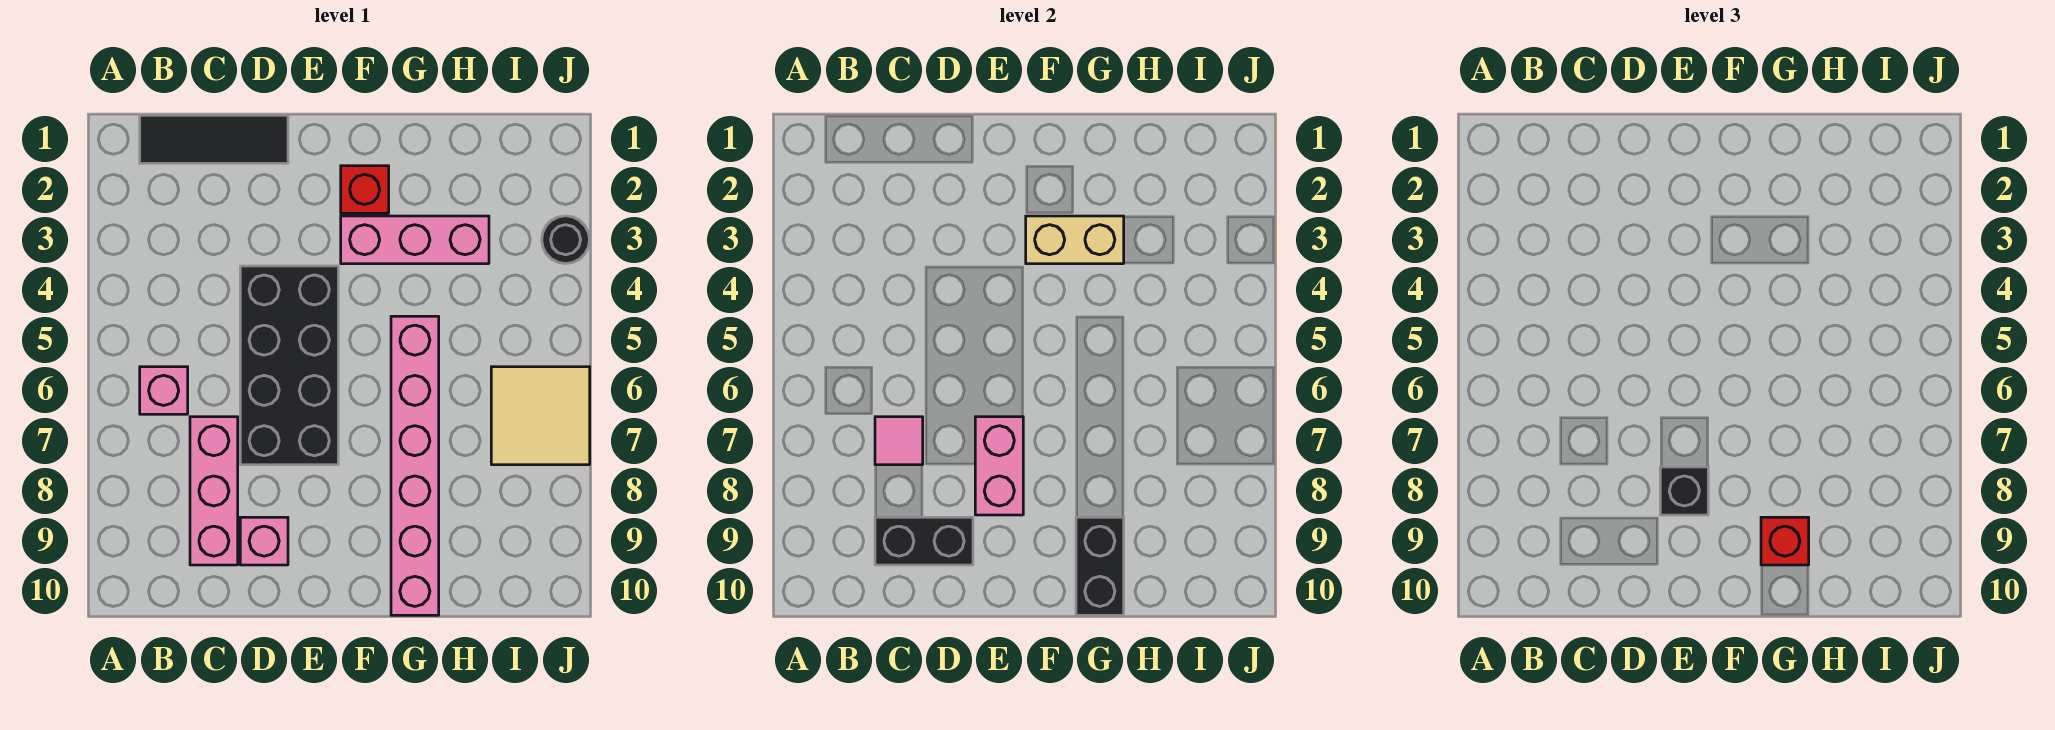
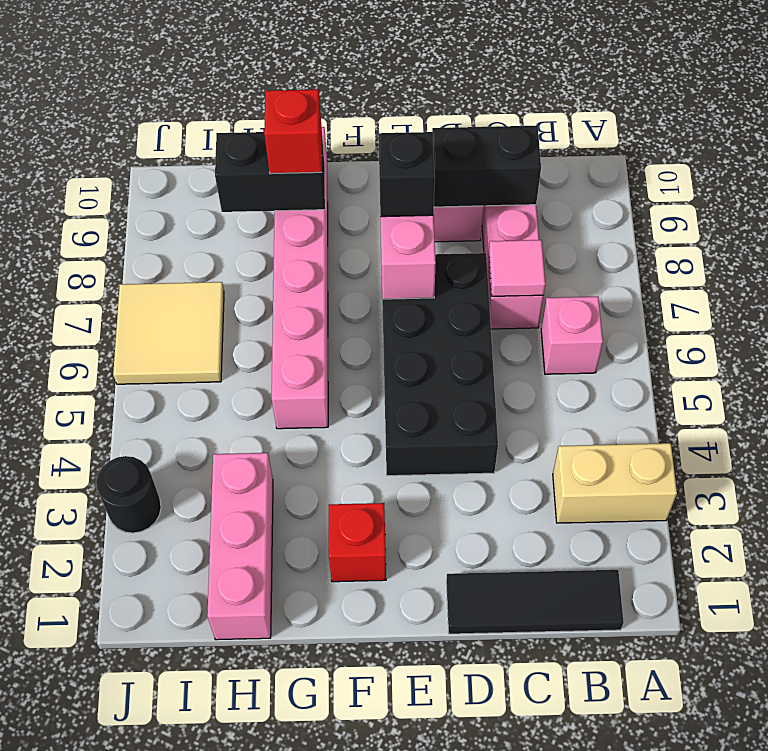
pink 1x3 brick [341,216,489,264] -> pink 1x3 brick turned to [207,453,273,640]
tan 1x2 brick [1026,216,1124,264] -> tan 1x2 brick moved to [553,443,677,523]
black 1x2 brick [1076,517,1124,615] -> black 1x2 brick turned to [215,132,325,212]

